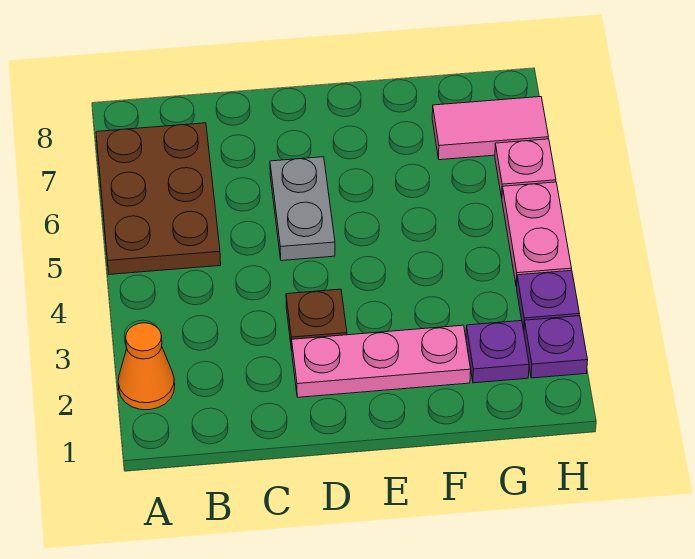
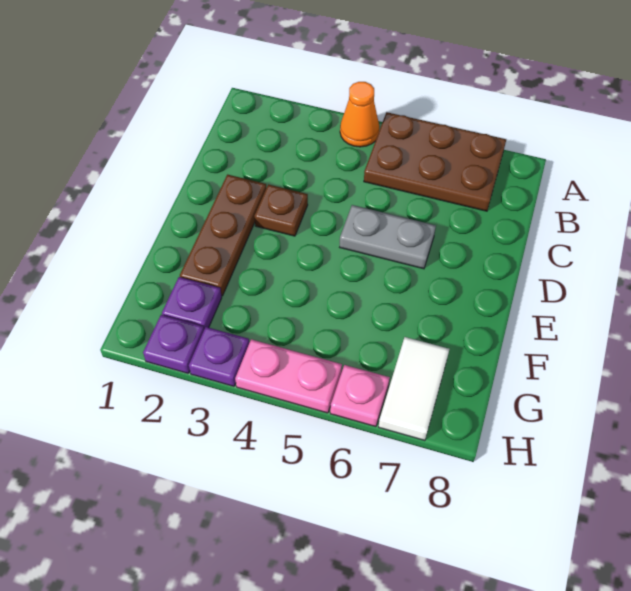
orange 1x1 cone [118,323,175,410] -> orange 1x1 cone moved to [340,82,379,147]
pink 1x3 plate [292,325,471,397] -> brown 1x3 plate [180,175,266,296]
pink 1x2 tile [432,97,548,160] -> white 1x2 tile [379,337,449,441]

